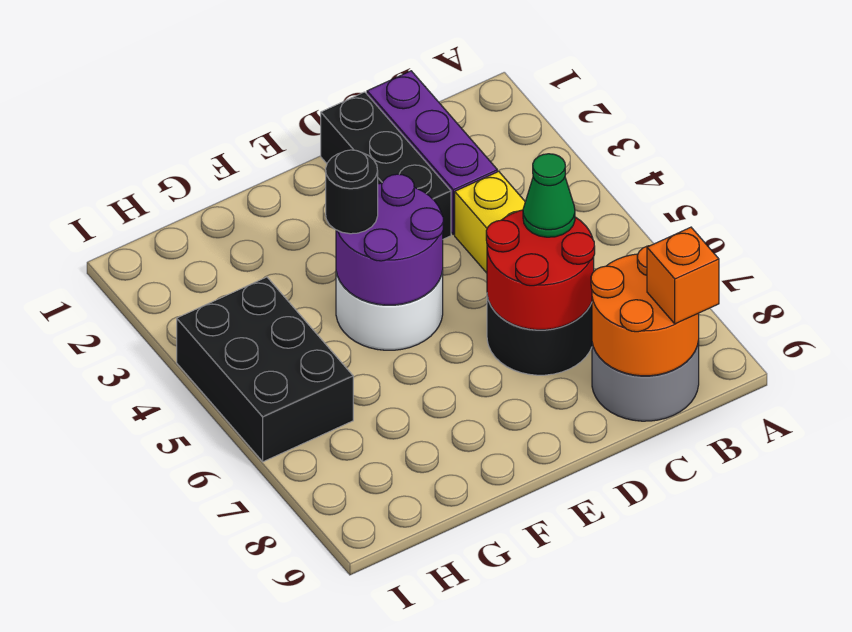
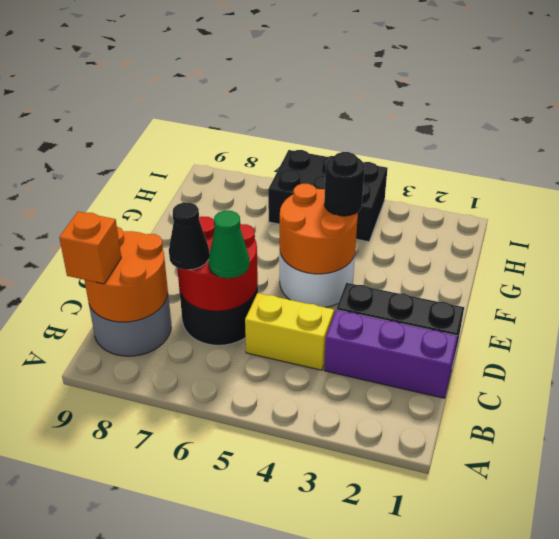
none -> black 1x1 cone [169,202,209,270]
purple 2x2 round brick [336,174,443,305] -> orange 2x2 round brick [280,184,358,274]

